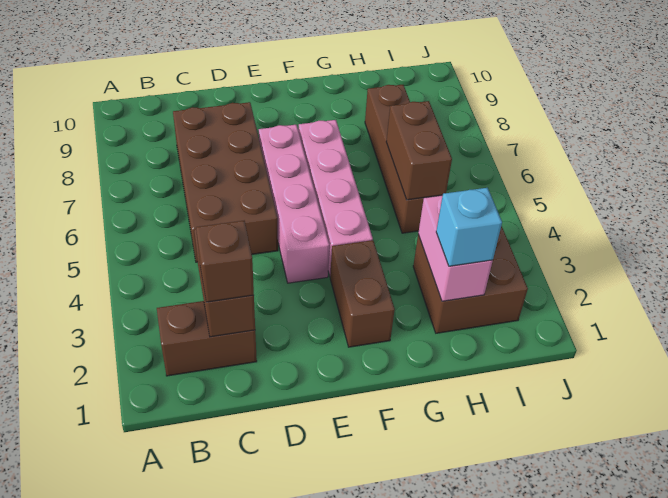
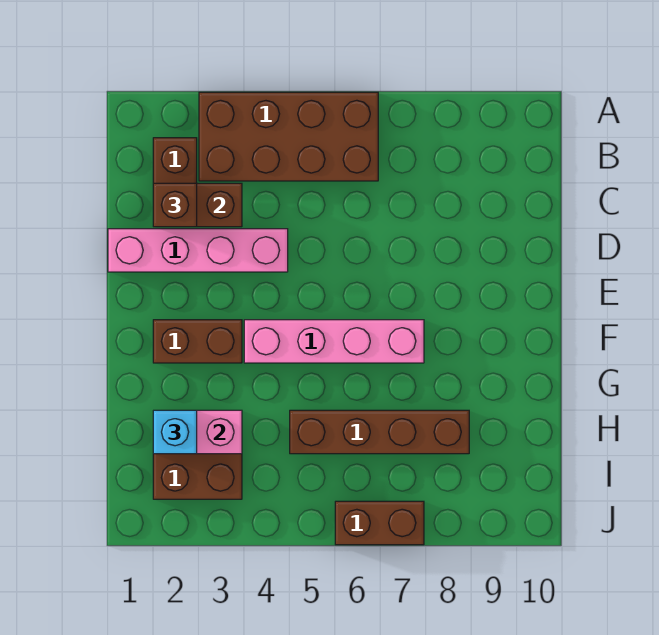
brown 2x4 brick [173,102,278,262] -> brown 2x4 brick moved to [199,92,378,181]
pink 1x4 brick [259,125,329,283] -> pink 1x4 brick moved to [108,229,288,272]
brown 1x2 brick [386,101,452,200] -> brown 1x2 brick moved to [335,501,424,545]

